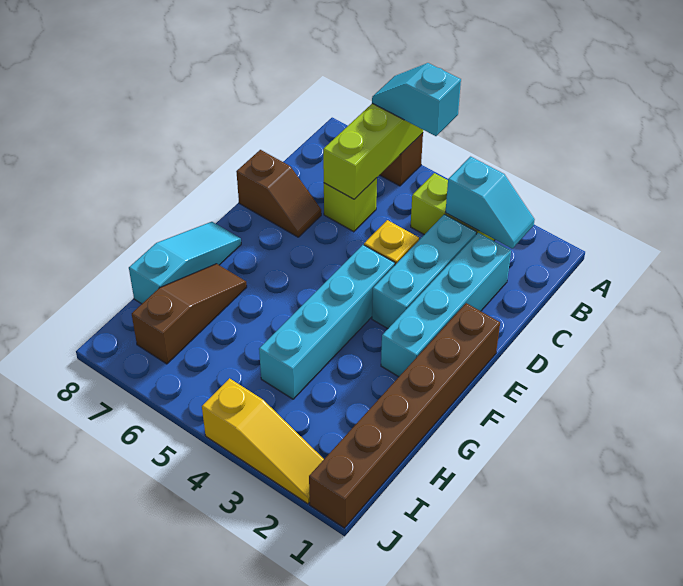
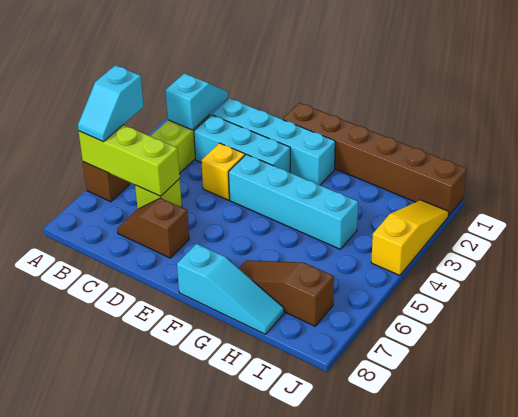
brown 1x2 slope [236,150,321,237] -> brown 1x2 slope turned to [117,198,189,258]
cyan 1x3 slope [129,222,241,304] -> cyan 1x3 slope turned to [177,244,284,334]

